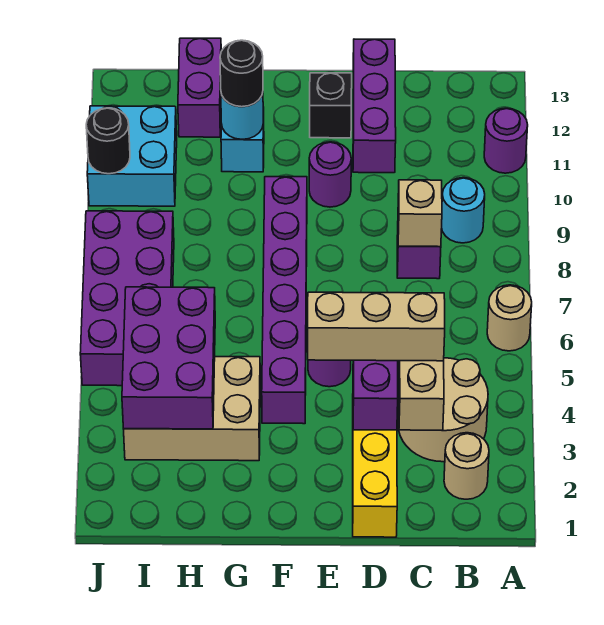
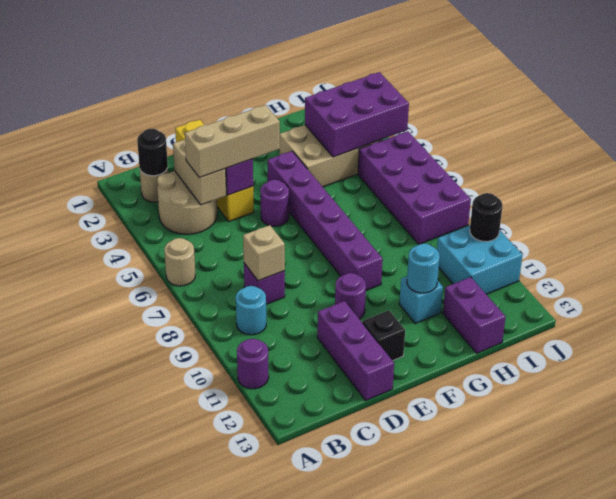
black 1x1 round brick [220,40,263,107] -> black 1x1 round brick moved to [137,129,168,176]
purple 2x3 brick [122,287,215,429] -> purple 2x3 brick turned to [305,72,409,157]

